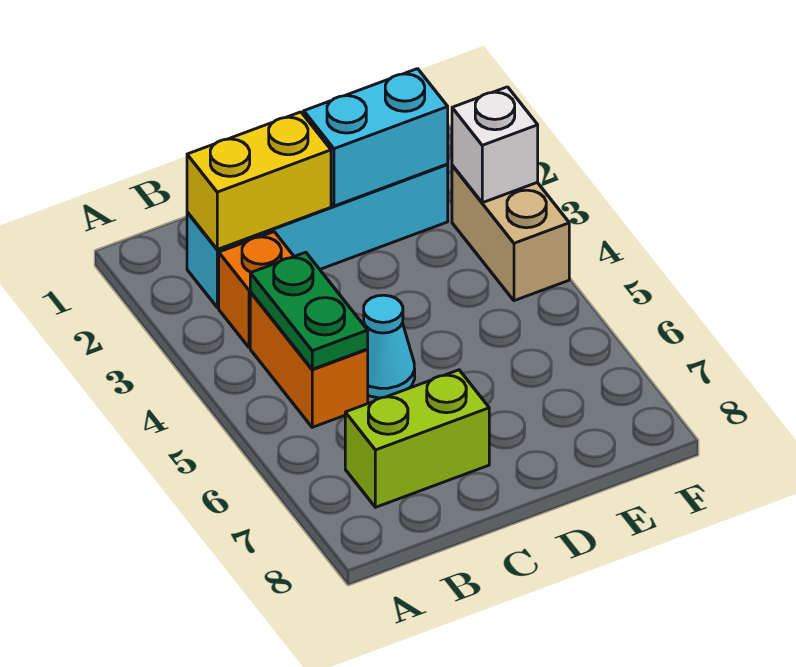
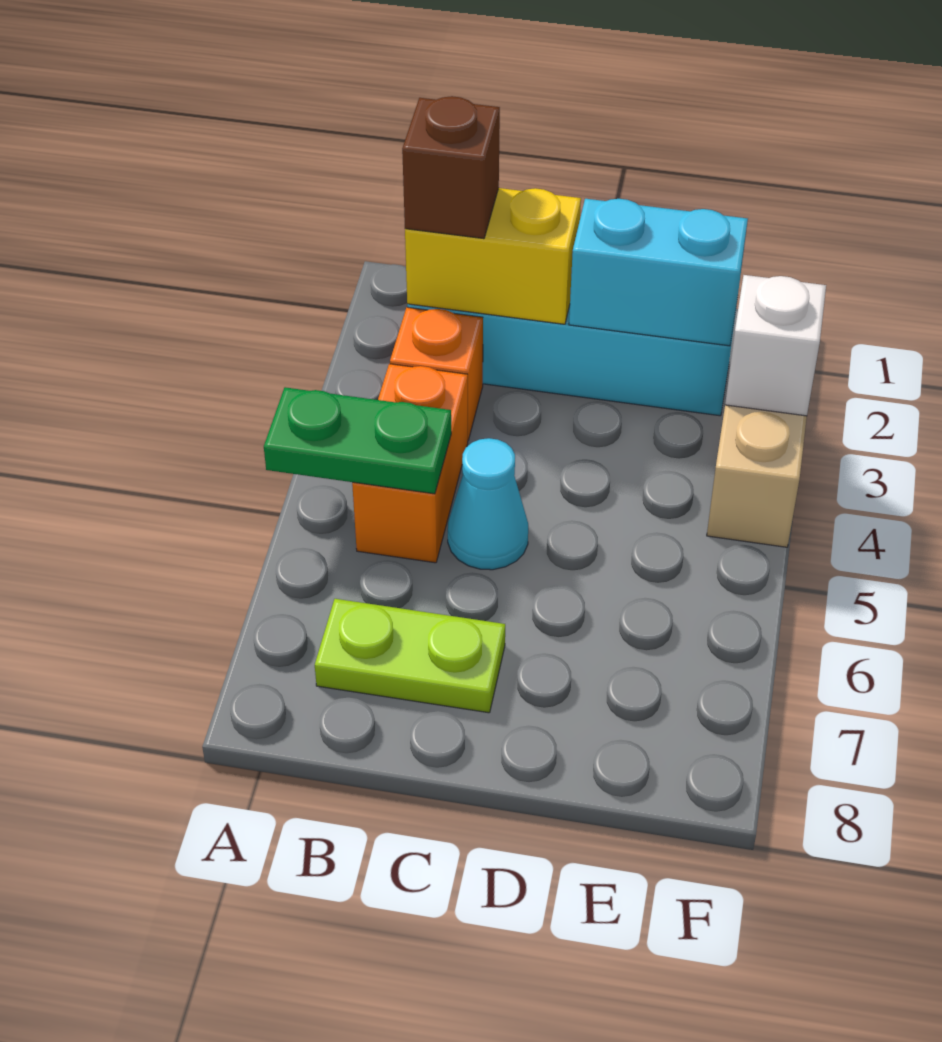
none -> brown 1x1 brick [402,96,500,239]
green 1x2 plate [250,252,368,369] -> green 1x2 plate turned to [264,387,451,494]
lime 1x2 brick [345,370,489,507] -> lime 1x2 plate [315,599,505,713]

